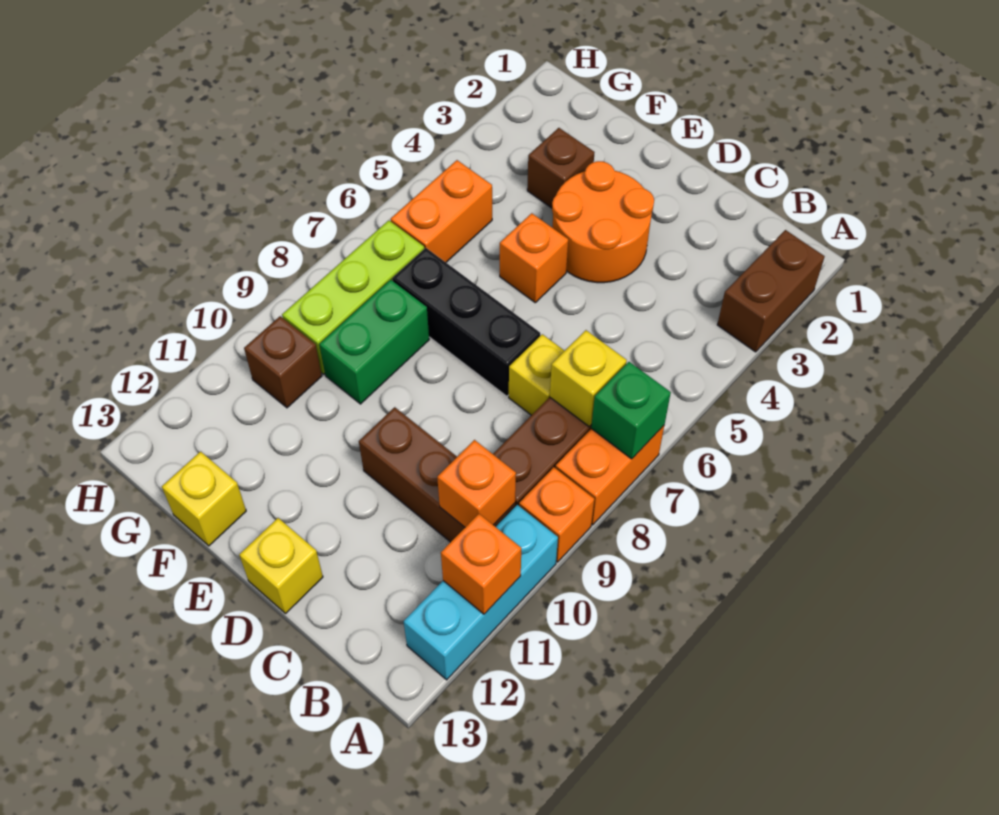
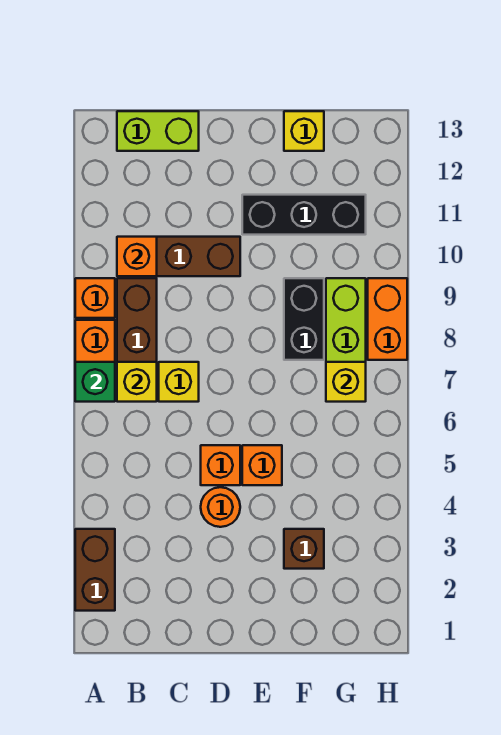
cyan 1x3 brick [404,505,558,680] -> none
orange 1x1 brick [441,514,521,614] -> orange 1x1 brick moved to [201,445,240,485]
none -> lime 1x2 brick [117,111,199,151]
orange 2x2 round brick [552,161,654,283] -> orange 1x1 round brick [201,487,240,527]
black 1x3 brick [392,248,540,396] -> black 1x3 brick moved to [242,195,366,235]
yellow 1x1 brick [239,518,323,614] -> yellow 1x1 brick moved to [326,362,366,402]
green 1x2 brick [319,280,429,404] -> black 1x2 brick [284,278,324,360]
orange 1x2 brick [391,160,492,262] -> orange 1x2 brick moved to [368,278,407,360]
brown 1x1 brick [244,316,322,408] -> none

